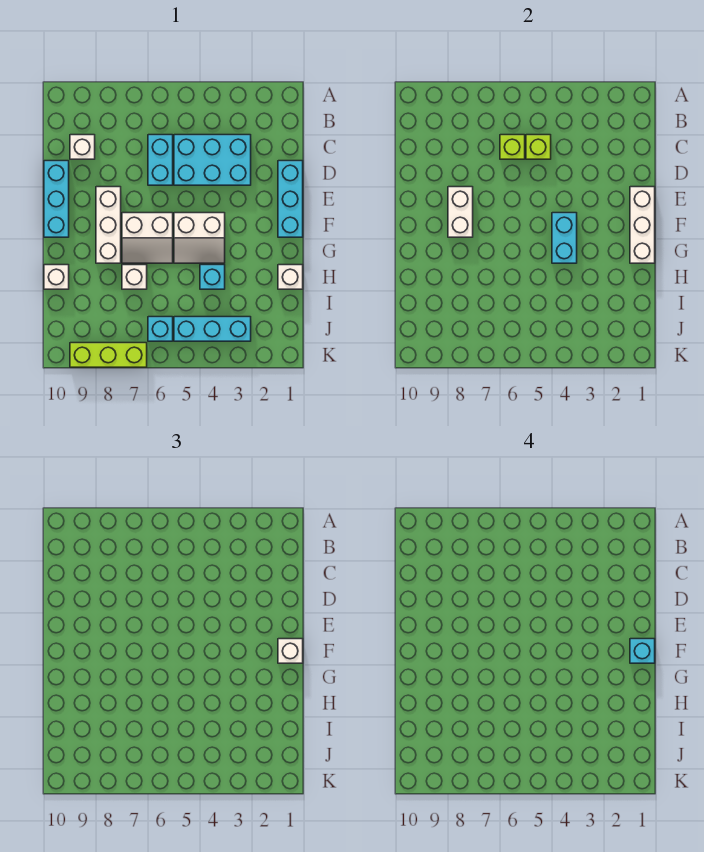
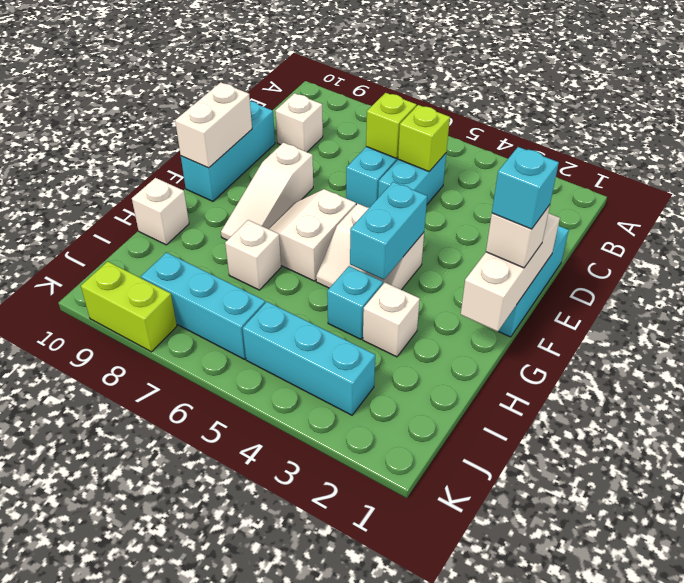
cyan 2x3 brick [174,135,251,185] -> cyan 1x2 brick [378,153,446,204]
white 1x3 brick [96,187,121,263] -> white 1x3 slope [221,143,313,240]
white 1x2 brick [448,187,473,237] -> white 1x2 brick moved to [175,82,252,168]
white 2x2 slope [122,213,173,263] -> white 2x2 slope turned to [269,189,356,281]
white 1x1 brick [278,265,303,289] -> white 1x1 brick moved to [363,283,420,357]
cyan 1x1 brick [148,317,173,341] -> cyan 1x3 brick [141,252,265,359]
lime 1x3 brick [70,343,147,367] -> lime 1x2 brick [81,261,177,352]

